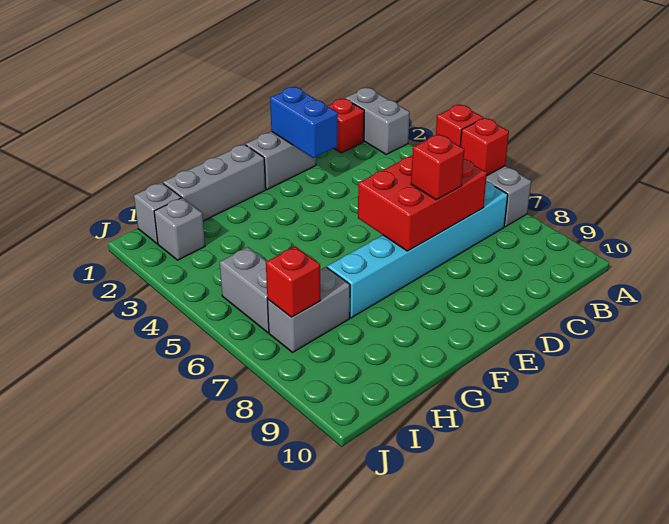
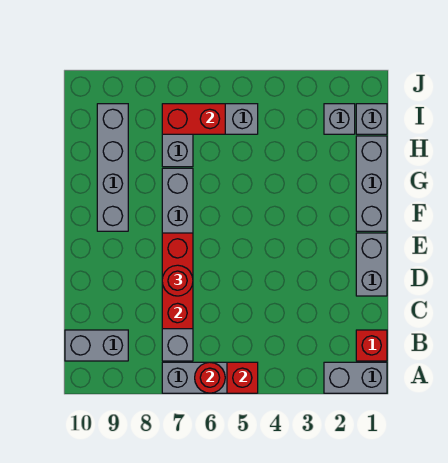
red 1x1 brick [460,118,509,176] -> red 1x1 round brick [195,362,225,393]
cyan 1x6 brick [327,181,508,318] -> grey 1x6 brick [162,168,193,361]
none -> grey 1x2 brick [65,330,128,361]
red 2x3 brick [358,155,487,251] -> red 1x3 brick [162,233,193,329]
blue 1x2 brick [270,87,338,158] -> none
red 1x1 brick [411,134,464,200] -> red 1x1 round brick [162,265,193,296]
none -> grey 1x4 brick [97,104,128,231]
red 1x1 brick [266,246,321,317] -> red 1x2 brick [162,104,225,134]

